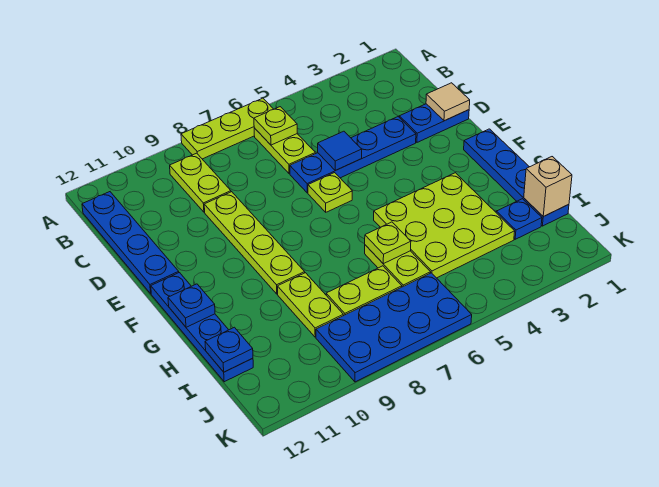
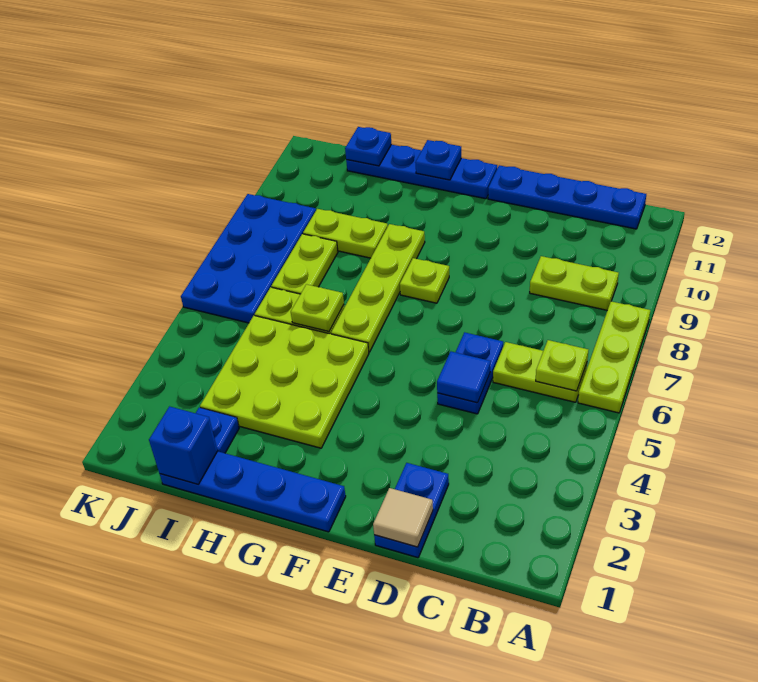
blue 1x4 plate [290,117,416,193] -> blue 1x2 plate [437,332,503,414]
lime 1x4 plate [204,192,305,294] -> lime 1x4 plate turned to [331,224,425,352]
lime 1x1 plate [308,173,352,212] -> lime 1x1 plate moved to [400,258,449,303]
tan 1x1 brick [524,157,572,217] -> blue 1x1 brick [149,406,217,484]

